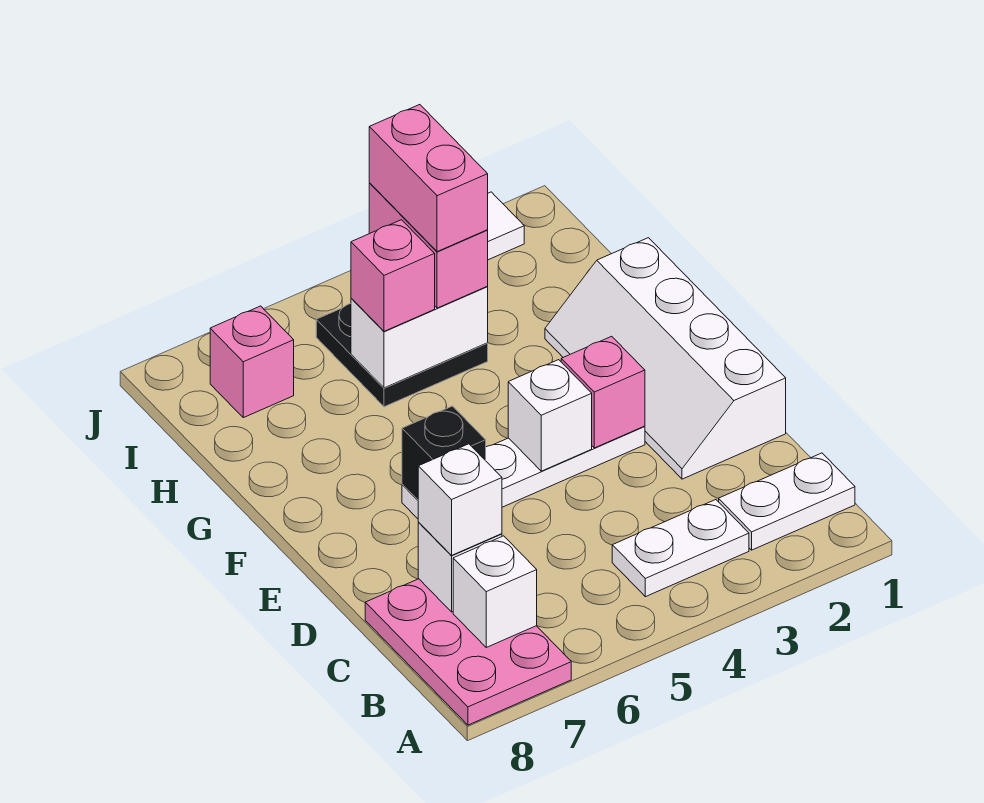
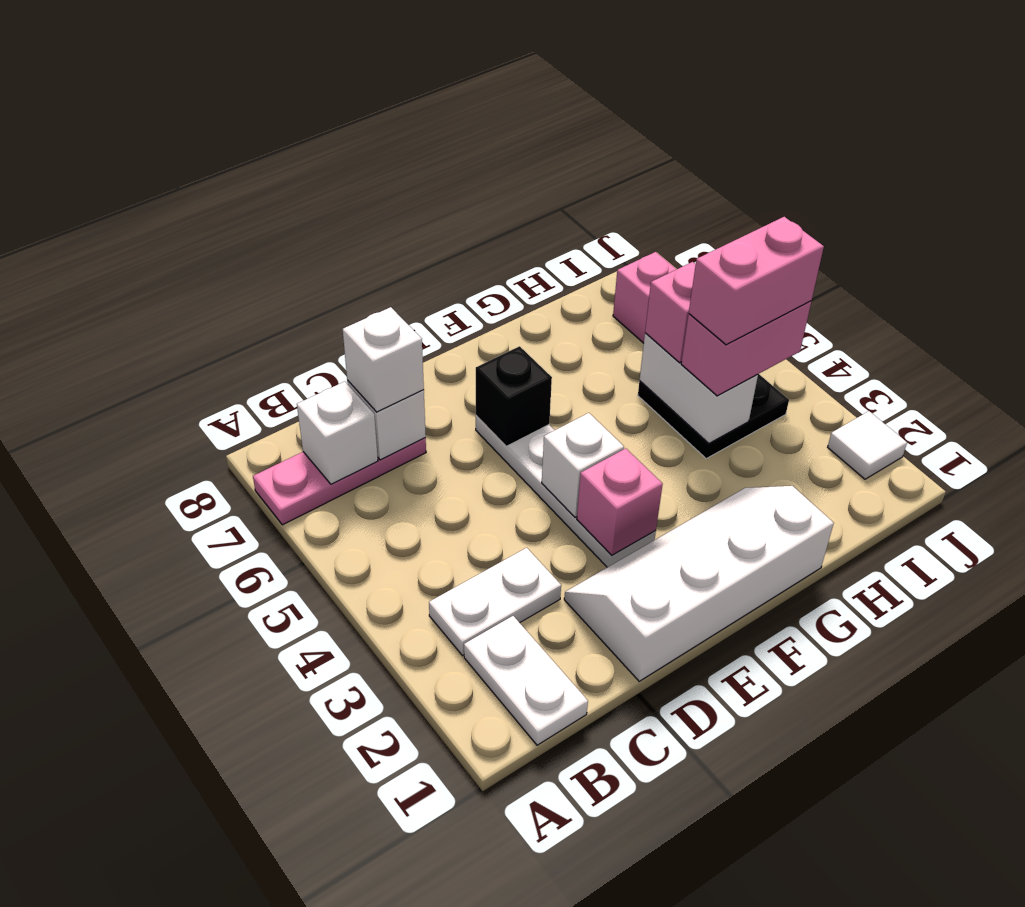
pink 2x3 plate [365,579,571,725] -> pink 1x3 plate [253,438,426,525]
white 1x2 plate [612,500,749,597] -> white 1x2 plate turned to [429,548,561,656]

